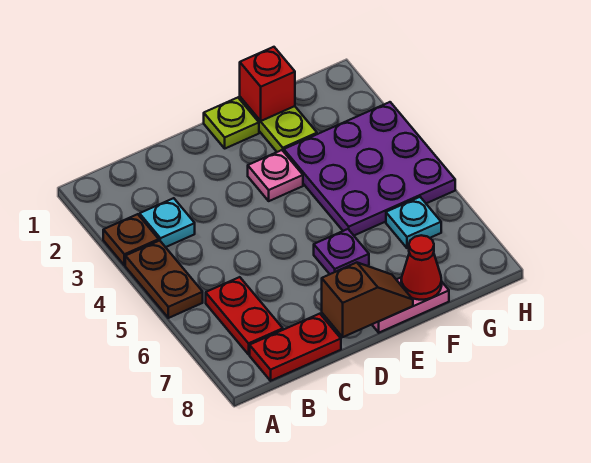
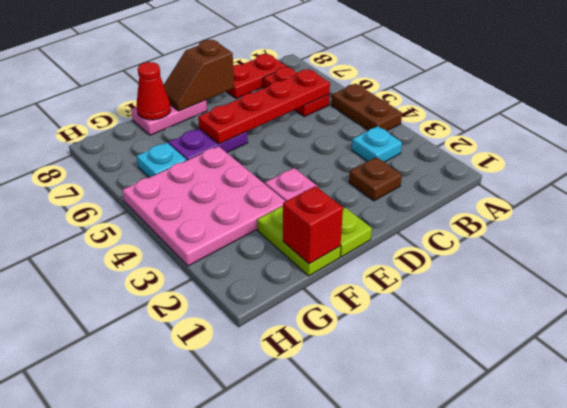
brown 1x1 plate [103,214,159,265] -> brown 1x1 plate moved to [349,157,402,201]
none -> red 1x4 plate [198,69,330,144]
purple 1x1 plate [314,229,369,274] -> purple 1x2 plate [168,128,248,160]
purple 3x3 plate [284,102,455,235] -> pink 3x3 plate [122,146,286,266]

